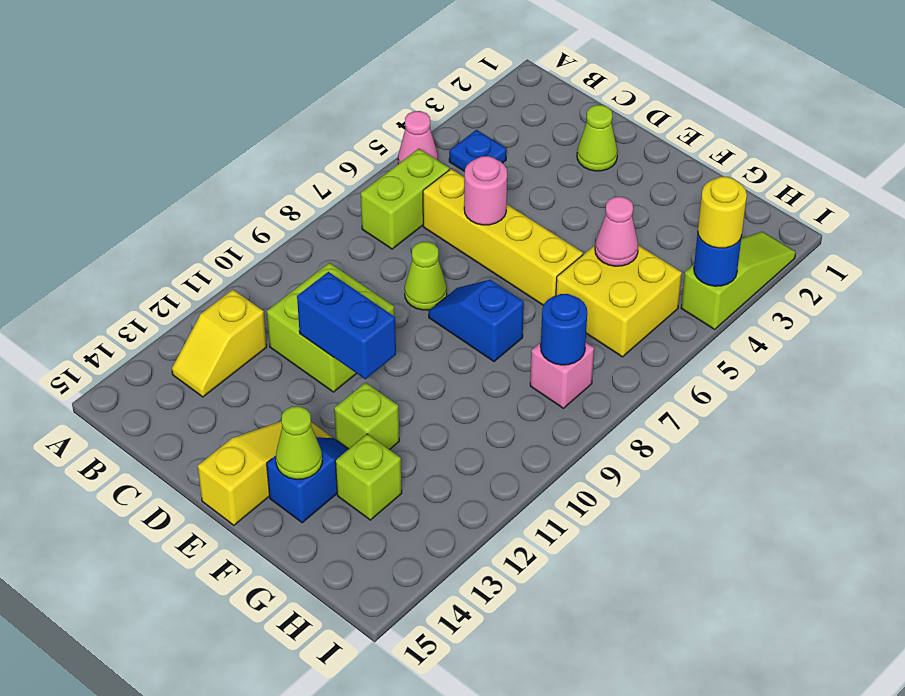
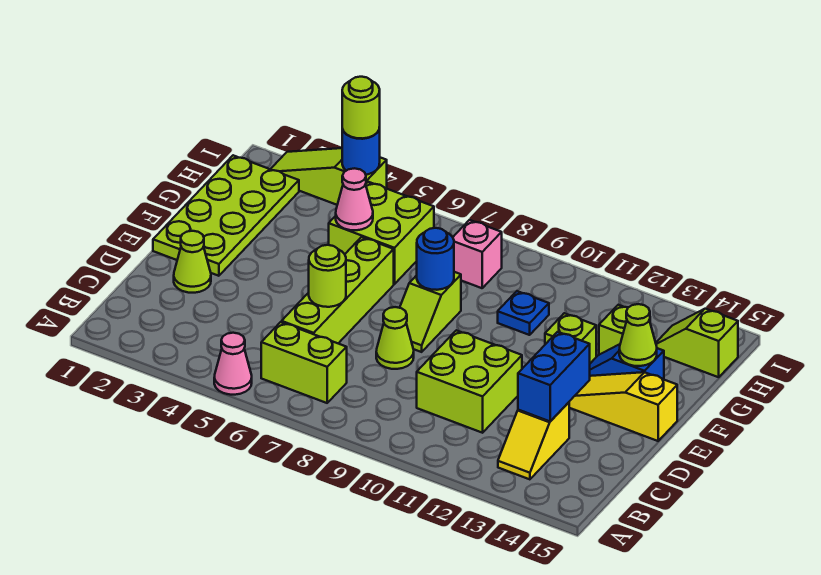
blue 1x1 plate [449,130,507,172] -> blue 1x1 plate moved to [498,291,549,335]
yellow 1x2 slope [172,290,267,397] -> yellow 1x2 slope turned to [498,402,569,479]
yellow 1x4 brick [423,169,583,305] -> lime 1x4 brick [282,237,394,343]
pink 1x1 round brick [464,156,507,225] -> lime 1x1 round brick [309,245,346,307]
blue 1x2 brick [297,272,396,379] -> blue 1x2 brick moved to [518,332,590,421]
none -> lime 2x4 plate [153,155,299,276]
blue 1x2 slope [428,280,524,362] -> lime 1x2 slope [400,272,461,352]
yellow 2x2 brick [556,245,682,357] -> lime 2x2 brick [329,182,434,284]
blue 1x1 round brick [541,294,587,365] -> blue 1x1 round brick moved to [417,228,454,290]
none -> lime 1x2 slope [656,309,738,377]
yellow 1x1 round brick [698,177,747,248] -> lime 1x1 round brick [342,77,380,138]

